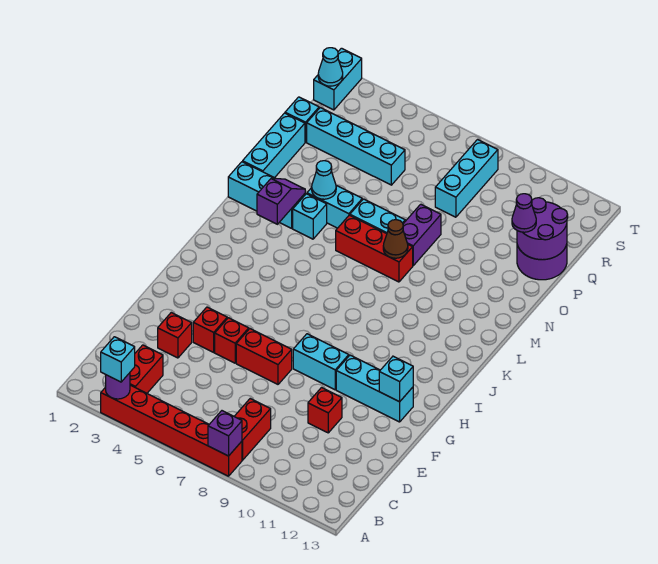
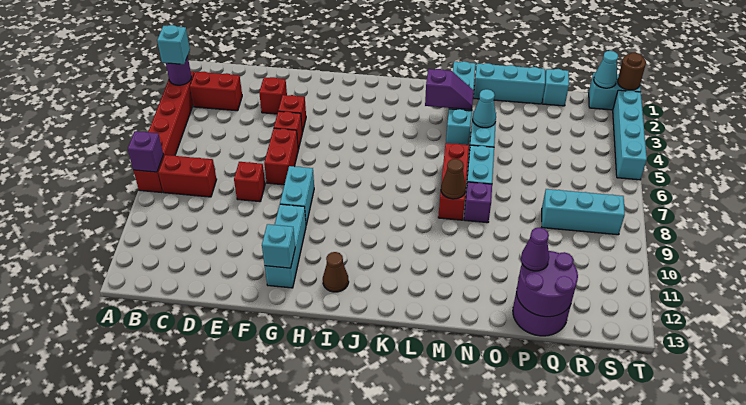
red 1x1 brick [308,388,342,433] -> red 1x1 brick moved to [234,162,265,202]
none -> brown 1x1 cone [323,252,349,292]
purple 1x2 brick [403,204,441,266] -> purple 1x1 brick [464,182,492,223]
cyan 1x4 brick [307,108,405,185] -> cyan 1x4 brick moved to [613,90,647,180]
none -> brown 1x1 round brick [617,53,646,90]

